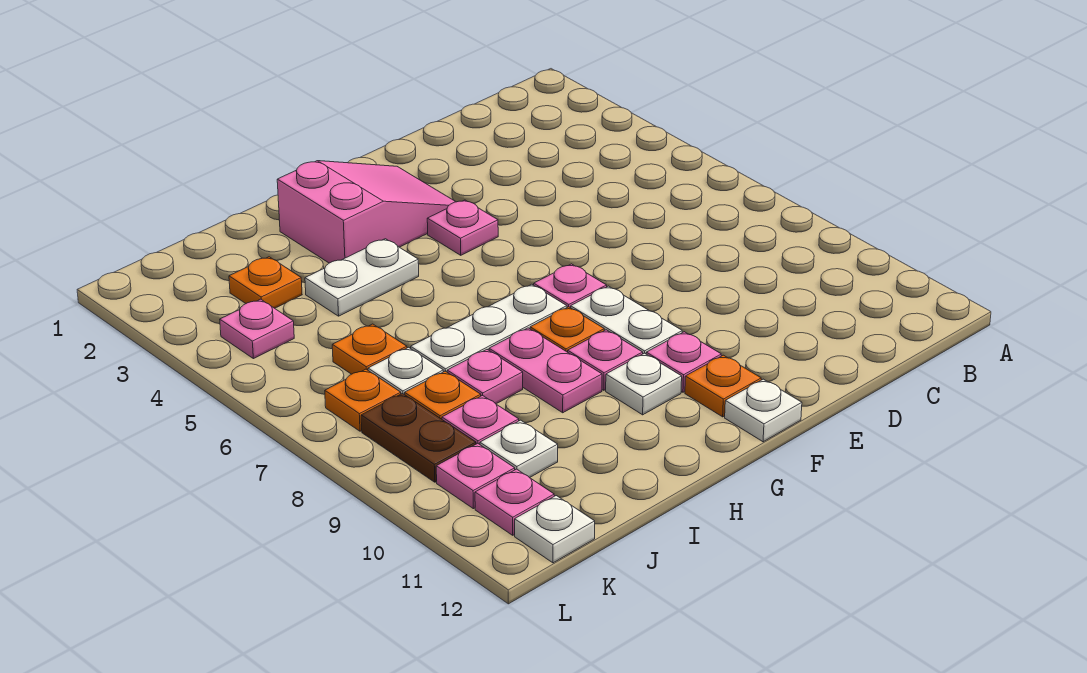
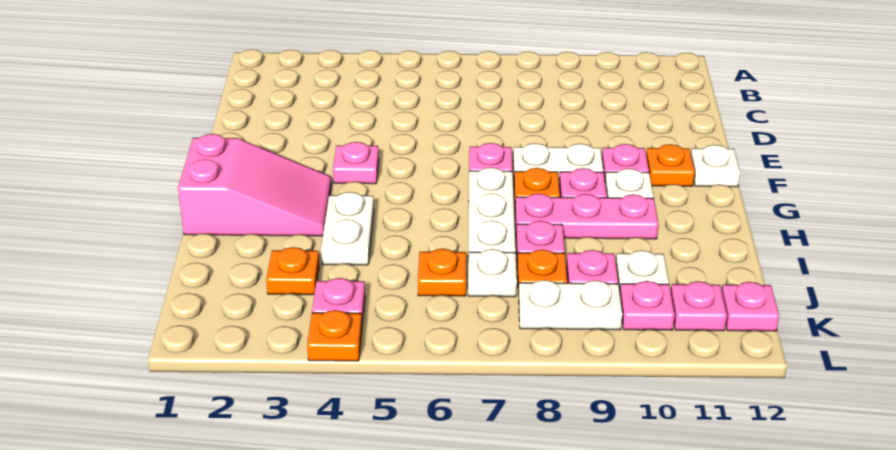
pink 2x3 slope [277,161,456,263] -> pink 2x3 slope turned to [178,134,331,236]
pink 1x2 plate [489,328,602,413] -> pink 1x3 plate [515,194,658,239]
orange 1x1 plate [325,369,401,431] -> orange 1x1 plate moved to [307,310,362,361]
brown 1x2 plate [361,394,476,482] -> white 1x2 plate [519,280,622,330]
white 1x1 plate [515,496,595,563] -> pink 1x1 plate [722,282,779,331]

